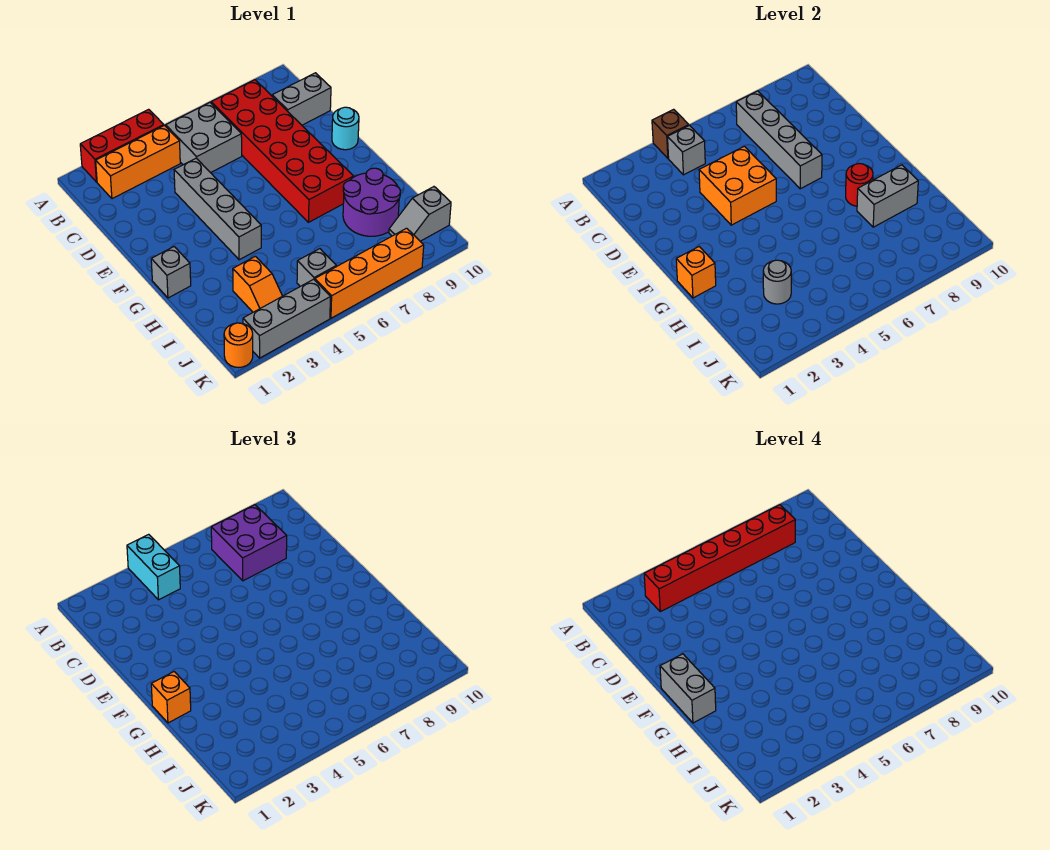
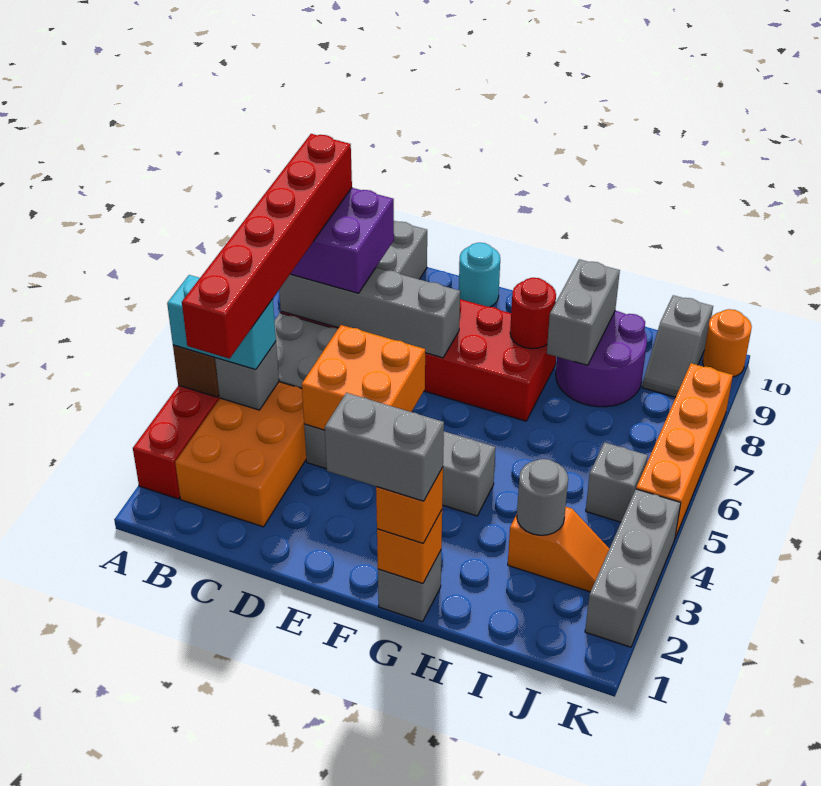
orange 1x3 brick [96,125,180,199] -> orange 2x3 brick [175,382,306,527]
orange 1x1 round brick [224,323,253,367] -> orange 1x1 round brick moved to [703,309,752,377]

